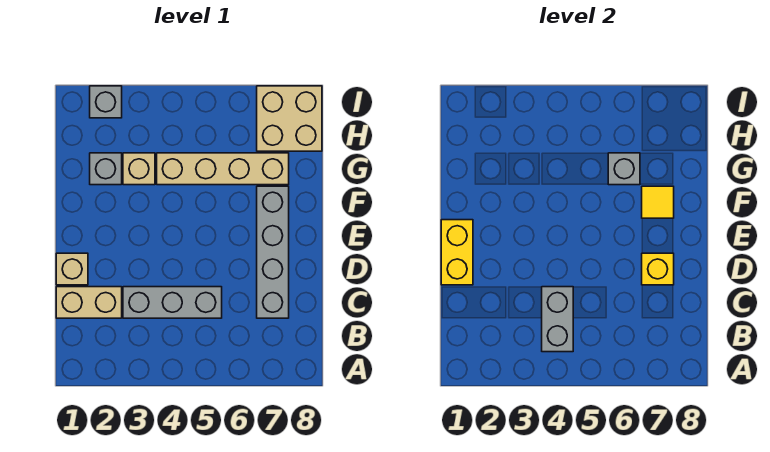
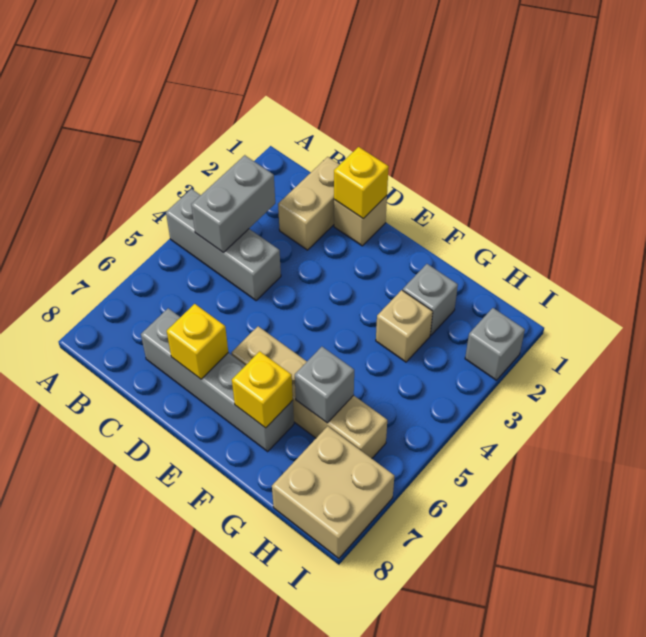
grey 1x2 brick [542,287,573,352] -> grey 1x2 brick turned to [191,155,275,252]
grey 1x3 brick [123,287,222,318] -> grey 1x3 brick turned to [166,189,281,301]
yellow 1x2 brick [441,220,473,285] -> yellow 1x1 brick [334,147,389,219]
yellow 1x1 tile [642,186,674,218] -> yellow 1x1 brick [232,351,293,428]
tan 1x4 brick [157,153,289,185] -> tan 1x4 brick turned to [231,326,387,458]

